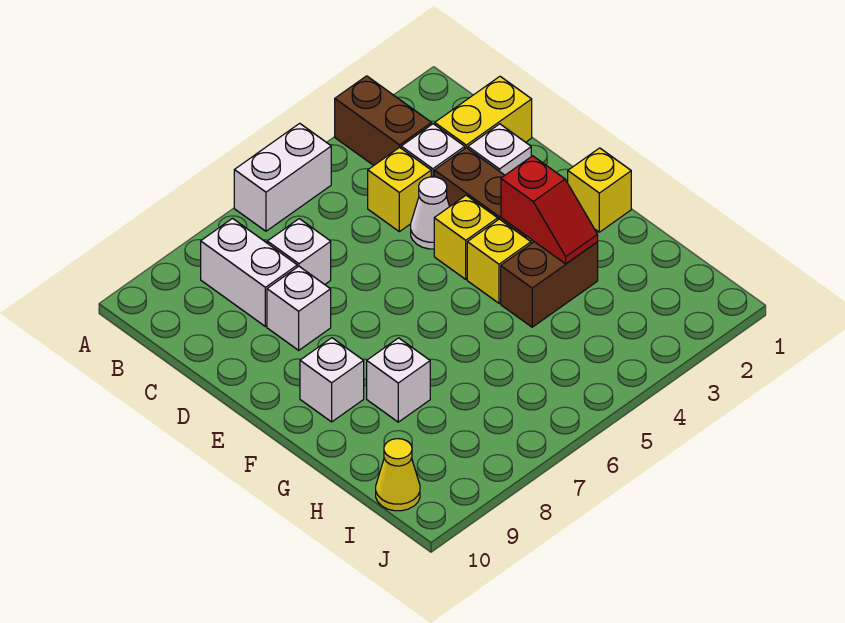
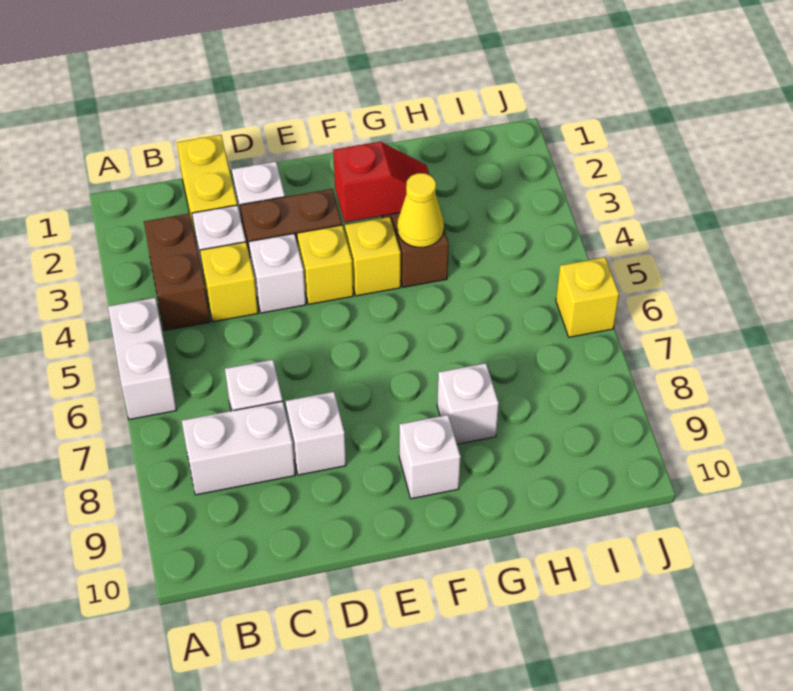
brown 1x2 brick [335,76,432,166] -> brown 1x2 brick turned to [144,213,210,331]
white 1x1 cone [411,177,450,249] -> white 1x1 brick [249,234,306,313]
yellow 1x1 brick [568,148,631,232] -> yellow 1x1 brick moved to [556,257,619,337]
yellow 1x1 cone [376,439,420,511] -> yellow 1x1 cone moved to [397,173,444,247]

